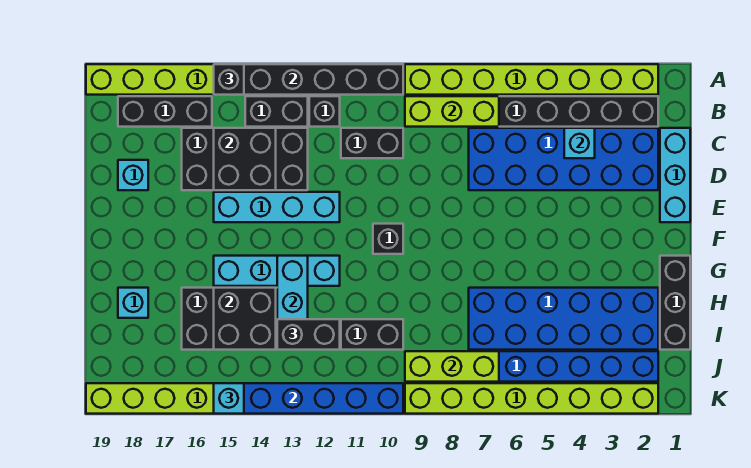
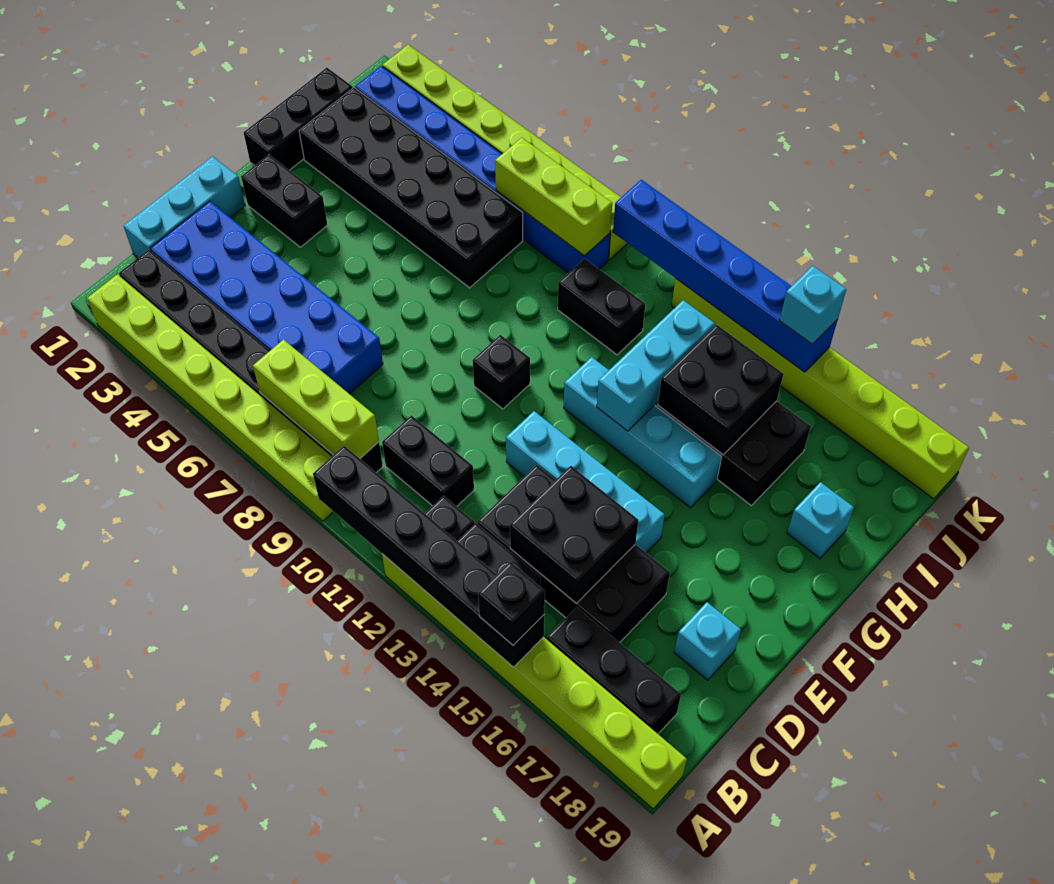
cyan 1x1 brick [564,128,595,158] -> none
blue 2x6 brick [469,288,658,350] -> black 2x6 brick [299,88,523,288]
black 1x2 brick [277,319,340,350] -> black 1x2 brick moved to [241,155,327,247]

